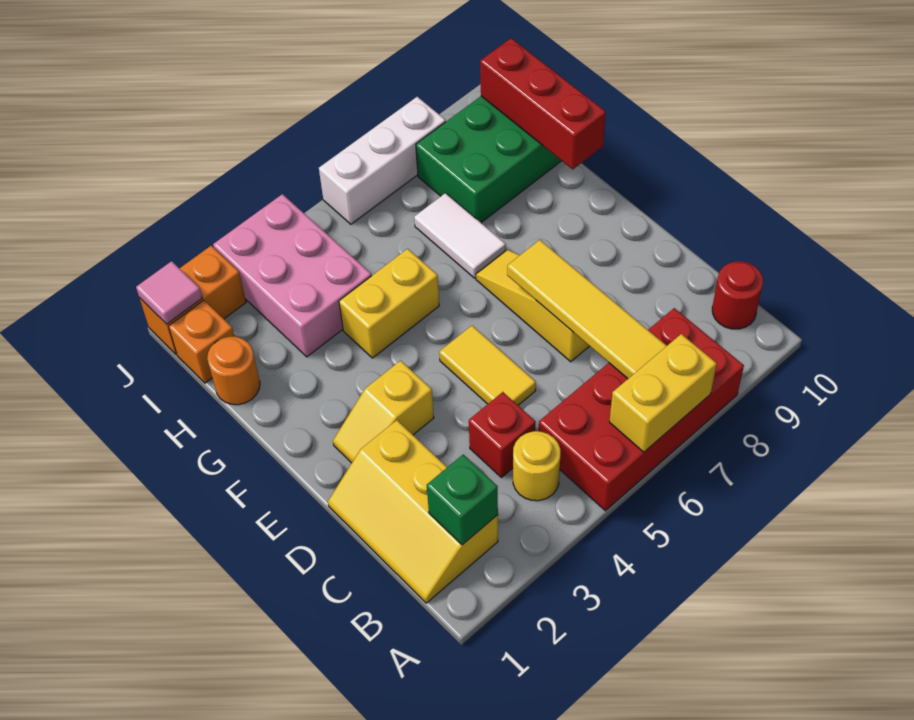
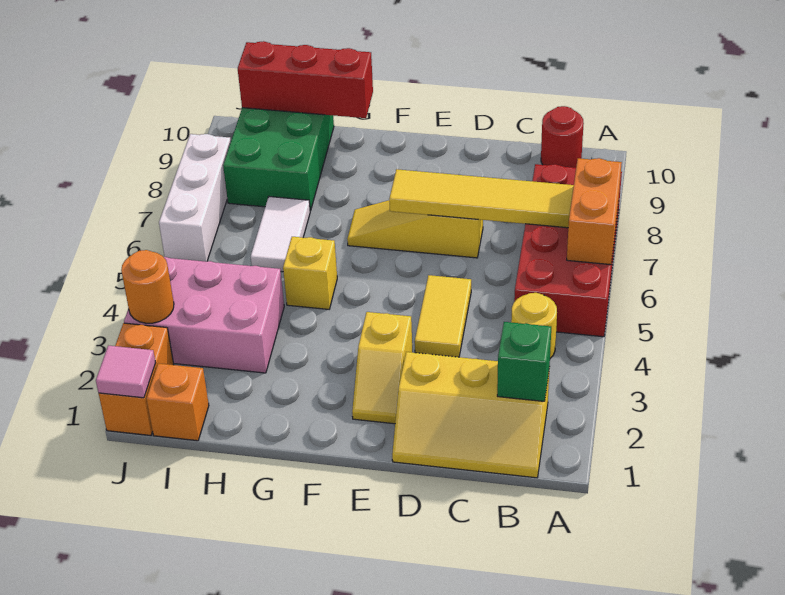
yellow 1x2 brick [610,334,717,452] -> orange 1x2 brick [567,158,622,265]
red 1x1 brick [469,392,536,478] -> none
yellow 1x2 tile [439,326,536,405] -> yellow 1x2 tile turned to [415,275,471,357]
yellow 1x2 brick [339,249,439,358] -> yellow 1x1 brick [283,237,337,309]
white 1x2 tile [414,193,506,278] -> white 1x2 tile turned to [251,197,310,272]
orange 1x1 round brick [207,337,260,405] -> orange 1x1 round brick moved to [121,250,174,323]

